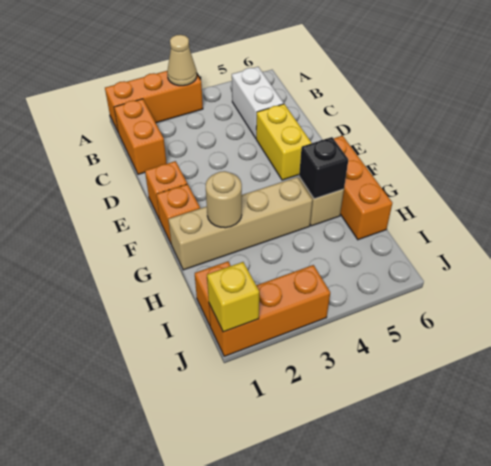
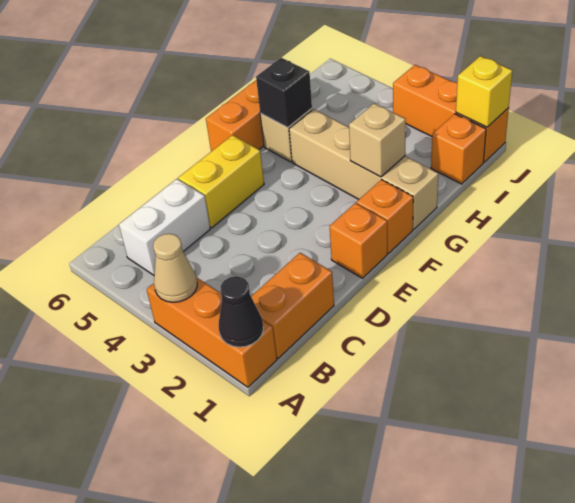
none -> black 1x1 cone [219,276,263,347]
tan 1x1 round brick [206,171,242,228] -> tan 1x1 brick [349,103,406,177]

